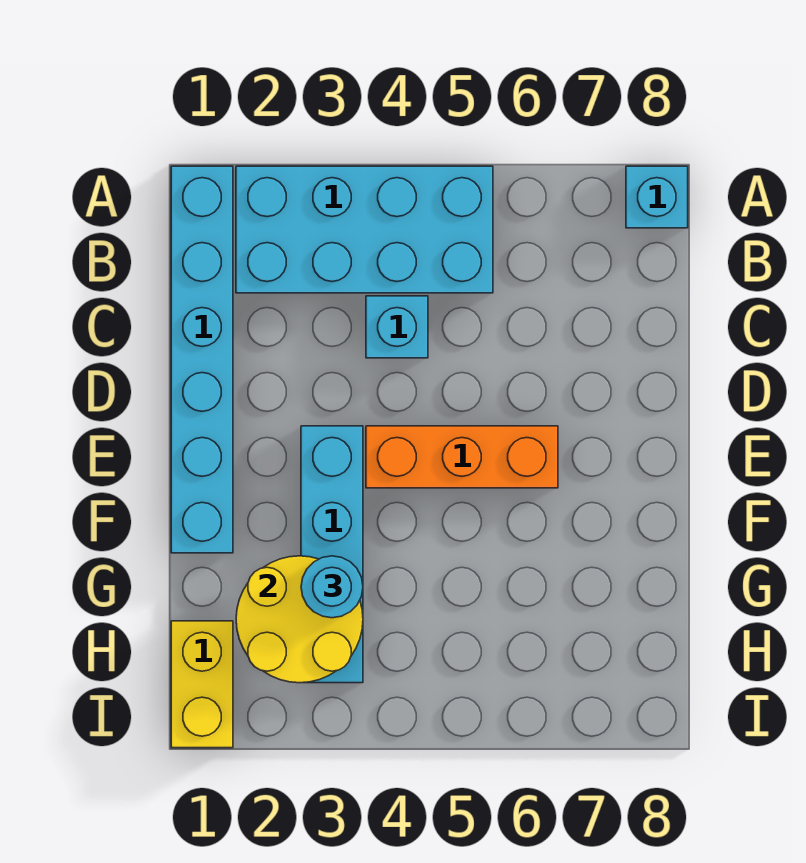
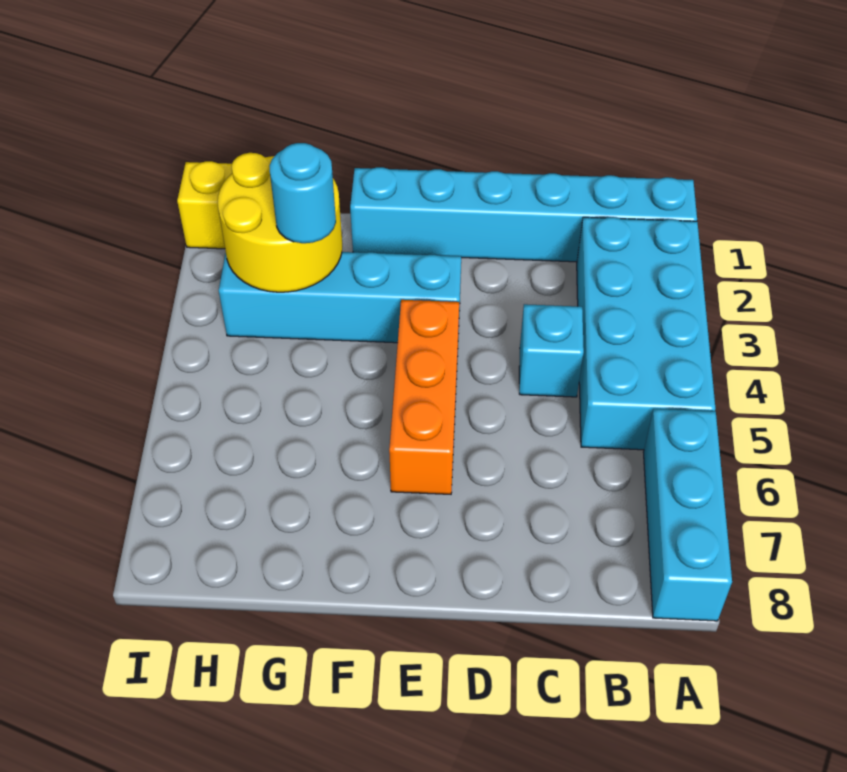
cyan 1x1 brick [626,166,688,228] -> cyan 1x3 brick [643,409,732,621]

